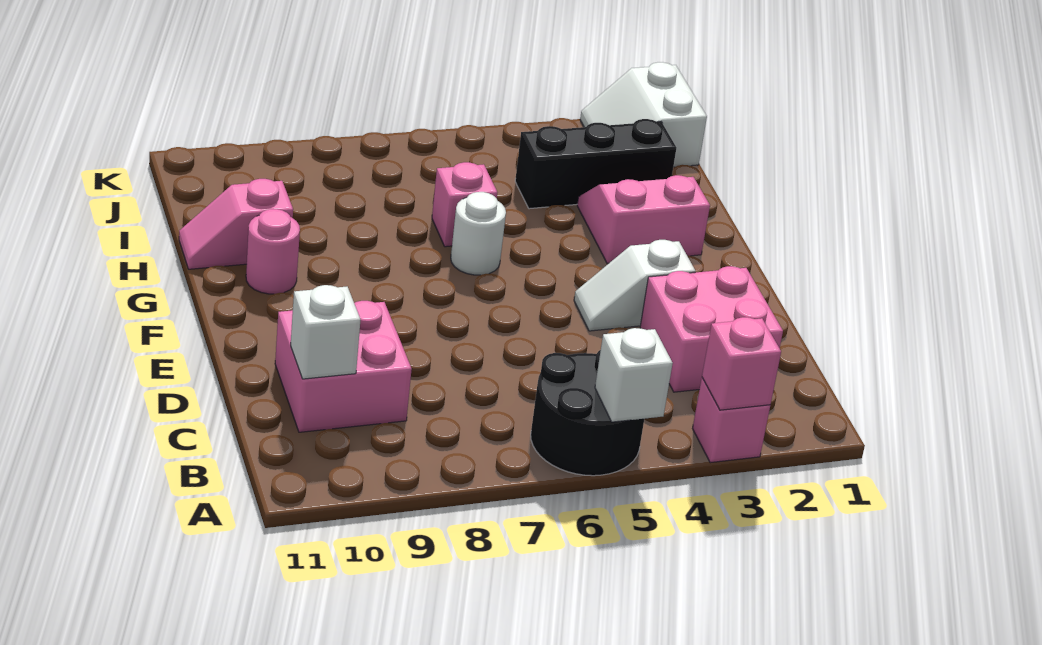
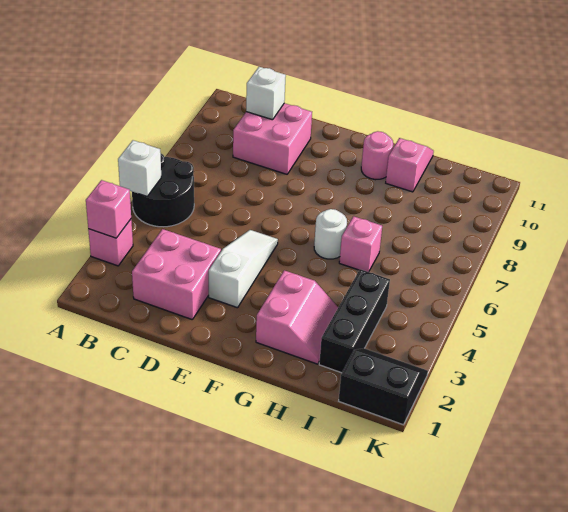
white 1x2 slope [574,240,695,331] -> white 1x3 slope [209,230,278,308]
white 2x2 slope [580,62,707,167] -> black 2x2 slope [339,348,428,425]

